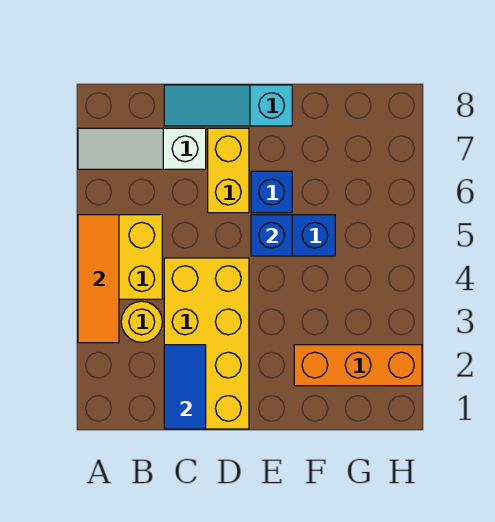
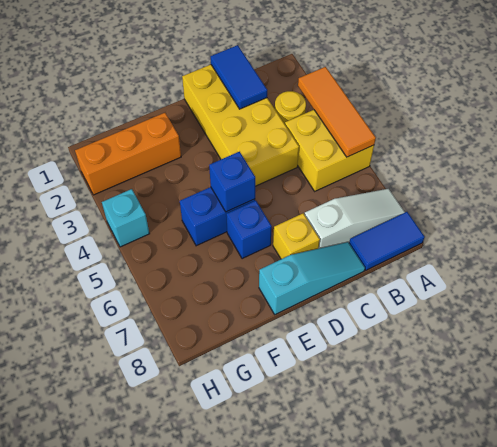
none -> blue 1x2 tile [349,212,425,270]
yellow 1x2 brick [208,128,249,213] -> yellow 1x1 brick [273,213,320,259]
none -> cyan 1x1 brick [102,189,149,247]

